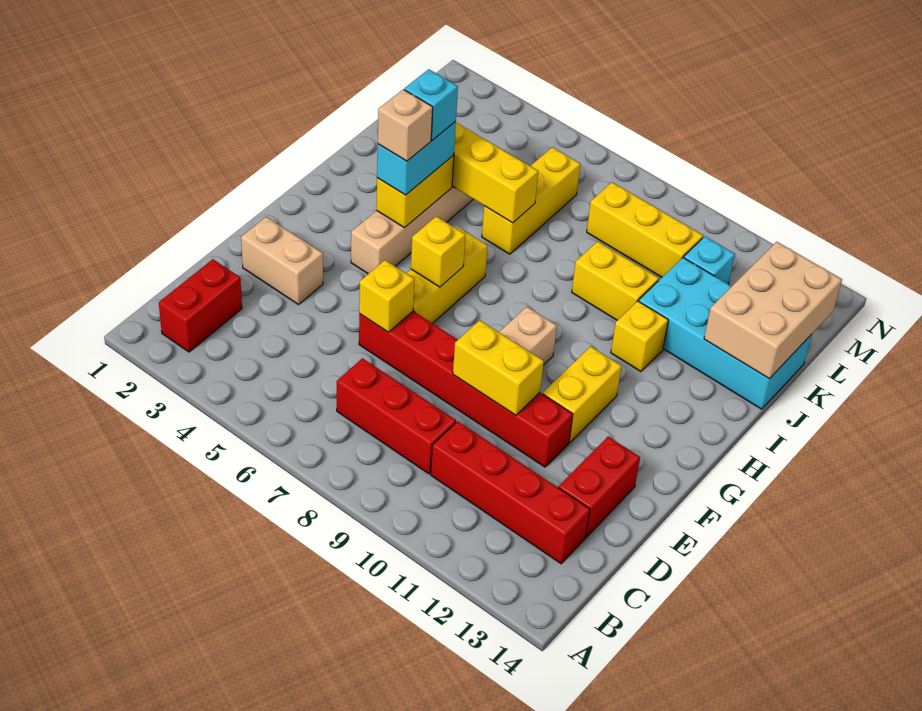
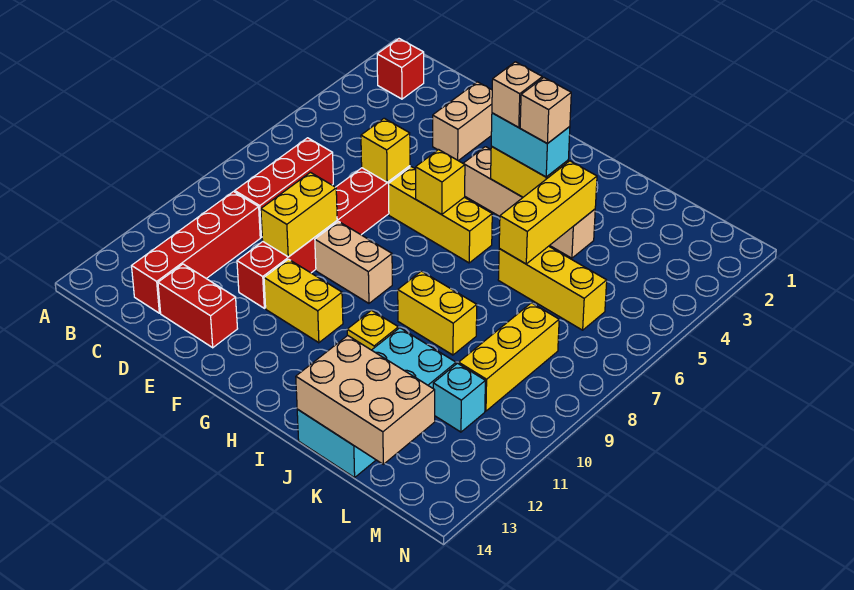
red 1x2 brick [159,259,242,352] -> red 1x1 brick [377,39,424,99]
cyan 1x1 brick [404,69,458,140] -> tan 1x1 brick [520,78,571,144]
yellow 1x2 brick [572,241,659,320] -> yellow 1x2 brick turned to [398,271,477,355]

